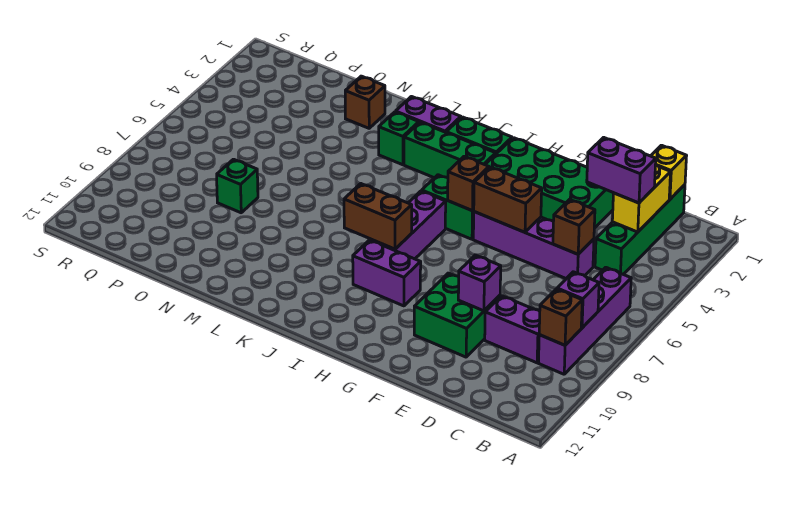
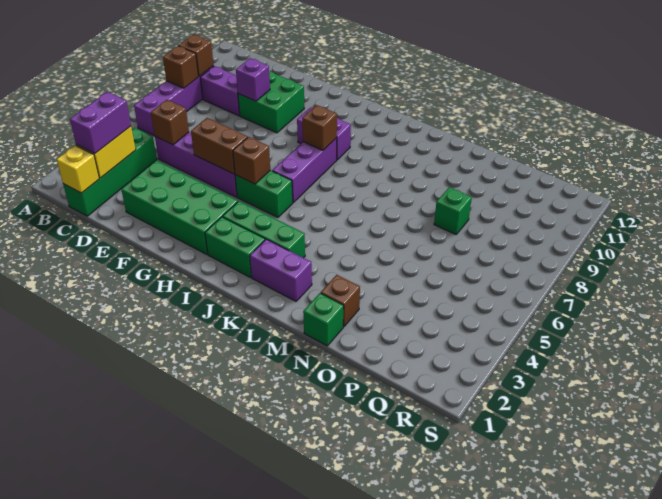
purple 1x1 brick [557,272,599,328] -> brown 1x1 brick [163,46,199,88]
purple 1x2 brick [587,137,656,203] -> purple 1x2 brick turned to [70,92,131,154]
brown 1x2 brick [344,184,412,249] -> brown 1x1 brick [302,105,337,150]
green 1x1 brick [379,112,419,165] -> green 1x1 brick moved to [303,293,344,346]

